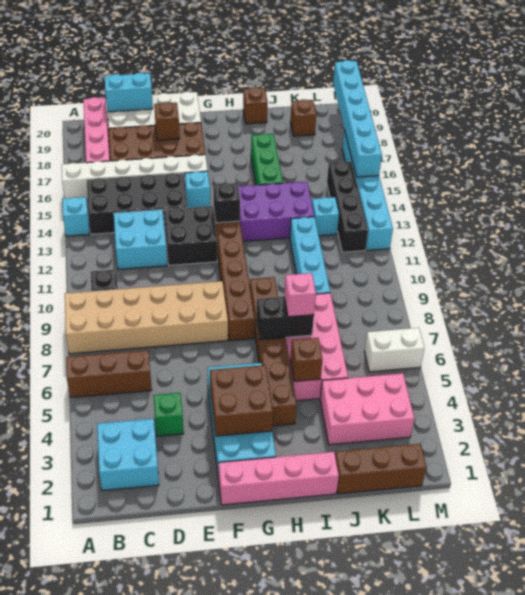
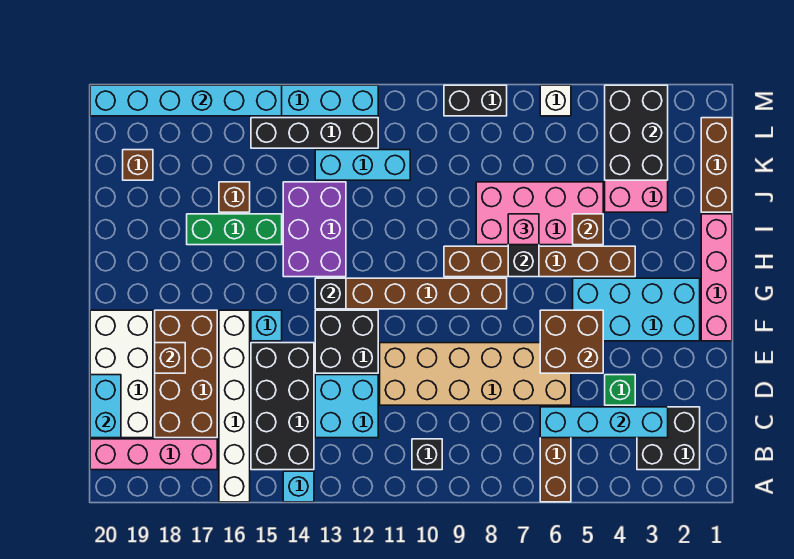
tan 2x6 brick [65,281,228,354] -> tan 2x6 brick turned to [380,343,571,405]
cyan 2x2 brick [97,419,159,491] -> black 2x2 brick [637,407,700,470]
brown 2x2 brick [210,365,273,436] -> brown 2x2 brick moved to [540,310,603,373]
brown 1x1 brick [243,87,268,124] -> brown 1x1 brick moved to [219,182,250,212]
cyan 1x4 brick [290,217,330,294] -> cyan 1x4 brick moved to [540,407,668,438]
none -> black 2x3 brick [605,85,668,180]
cyan 1x1 brick [312,197,339,236] -> cyan 1x3 brick [315,150,410,180]
white 1x2 brick [364,328,424,372] -> white 1x1 brick [540,85,571,116]
none -> black 1x2 brick [444,85,507,116]

